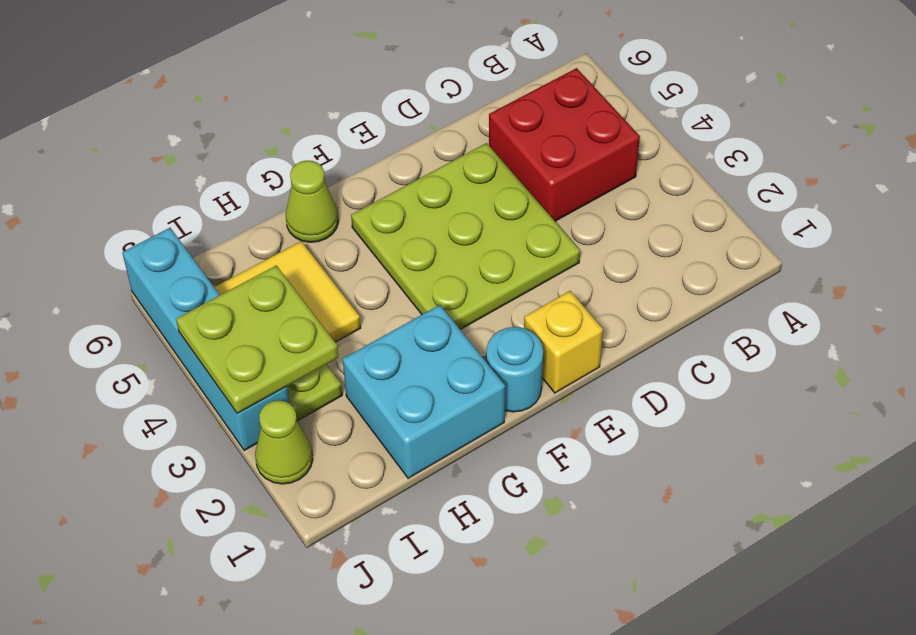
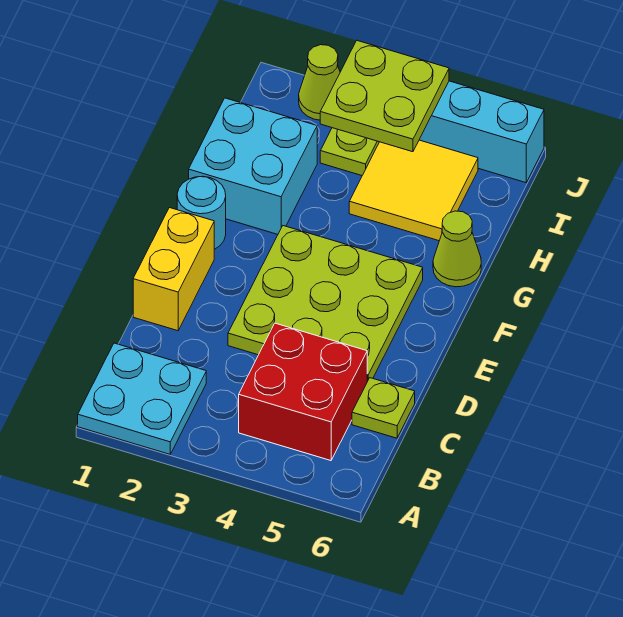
none -> cyan 2x2 plate [78,343,206,454]
none -> lime 1x1 plate [352,378,415,438]
yellow 1x1 brick [524,291,603,393] -> yellow 1x2 brick [133,208,214,331]

